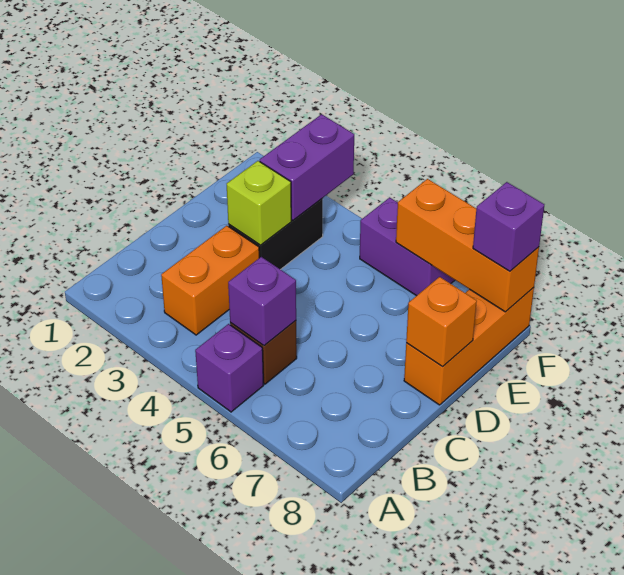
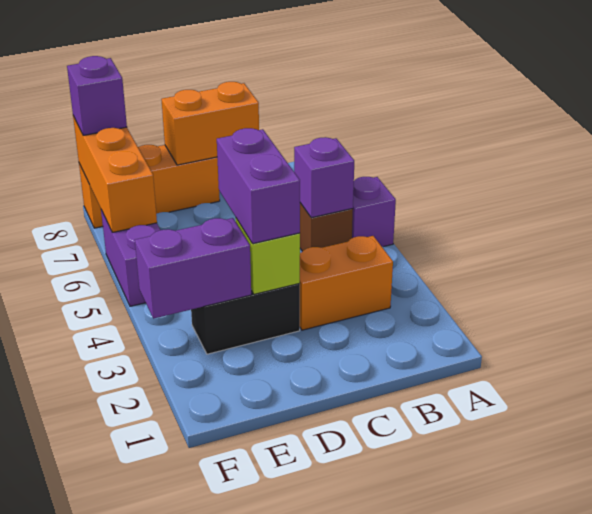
none -> purple 1x2 brick [217,128,300,244]
orange 1x1 brick [406,277,477,366] -> orange 1x2 brick [161,82,259,165]

